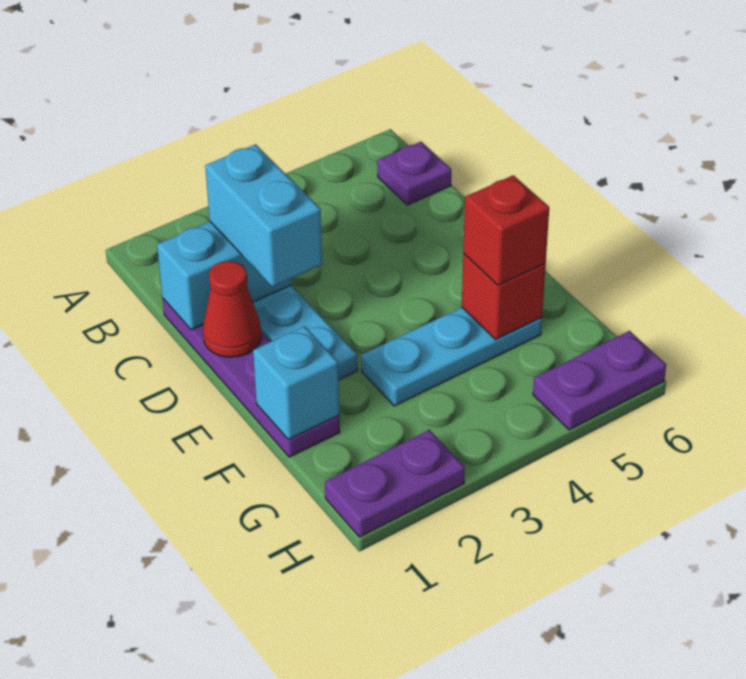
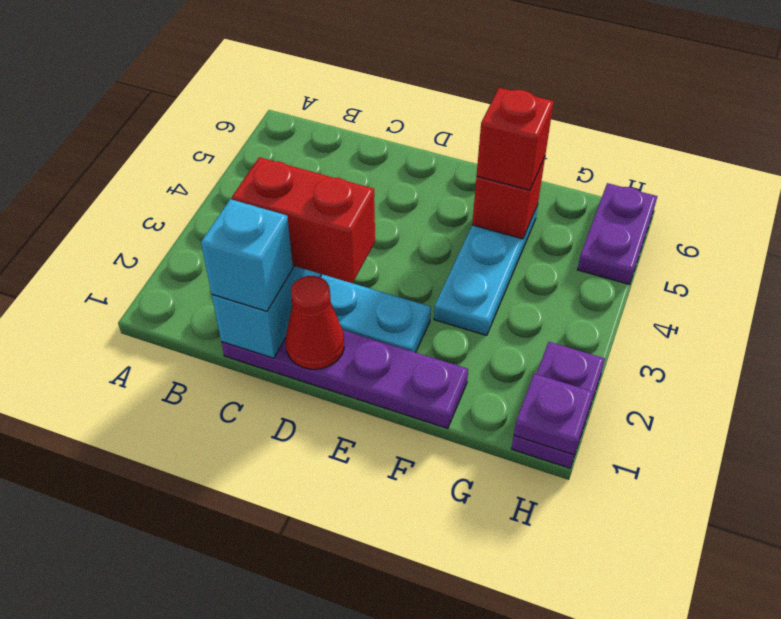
purple 1x1 plate [377,142,451,205] -> purple 1x1 plate moved to [514,374,593,455]
cyan 1x2 brick [205,144,322,287] -> red 1x2 brick [232,157,375,283]
cyan 1x1 brick [253,326,339,440] -> cyan 1x1 brick moved to [201,199,293,311]

